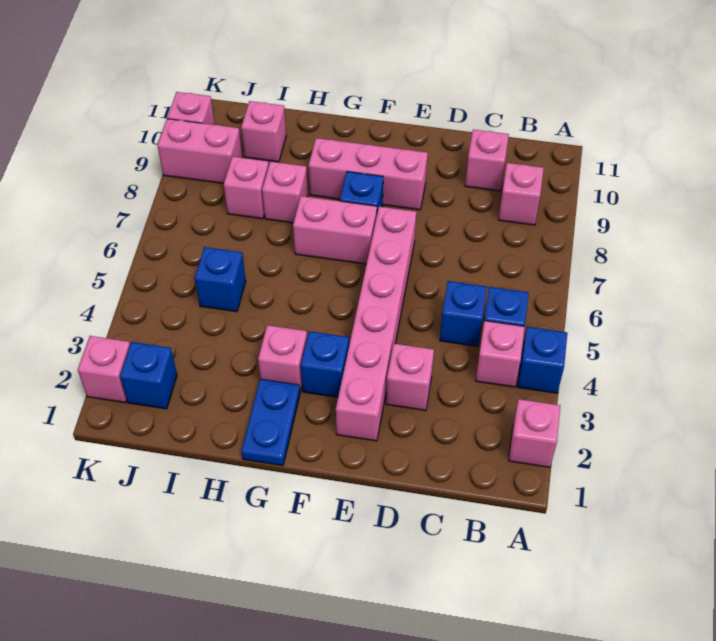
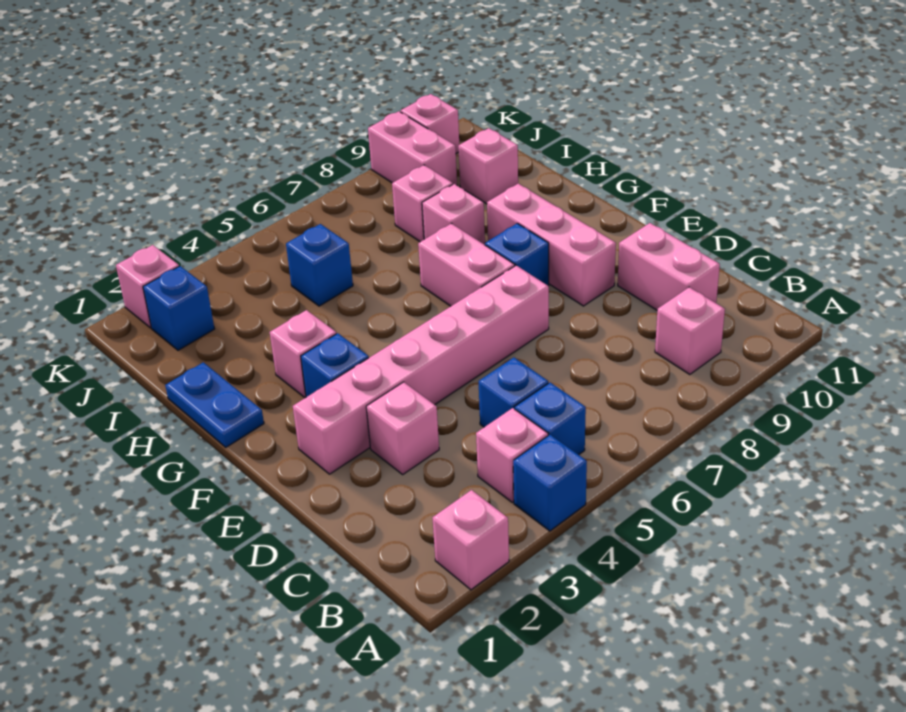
pink 1x1 brick [465,130,509,191] -> pink 1x2 brick [618,223,720,310]
blue 1x2 plate [241,379,300,466] -> blue 1x2 plate turned to [165,362,264,447]

